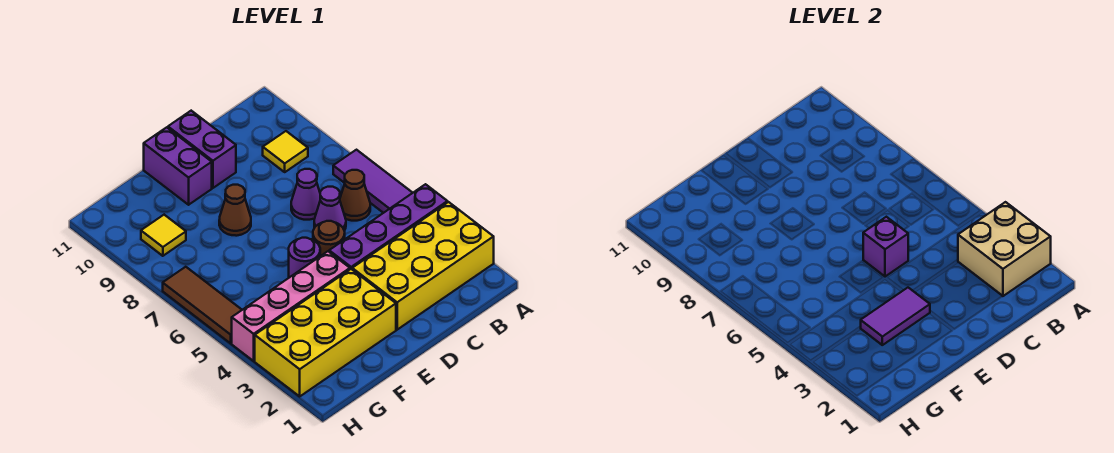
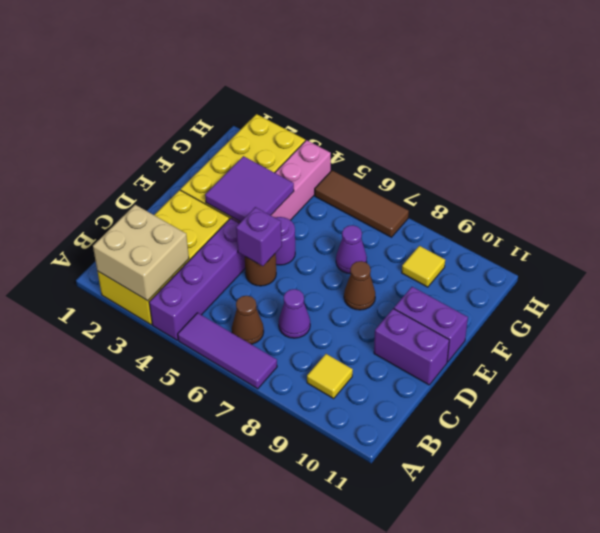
purple 1x1 cone [314,187,346,230] -> purple 1x1 cone moved to [336,225,367,274]
purple 1x2 tile [860,288,930,345] -> purple 2x2 tile [205,156,294,222]

